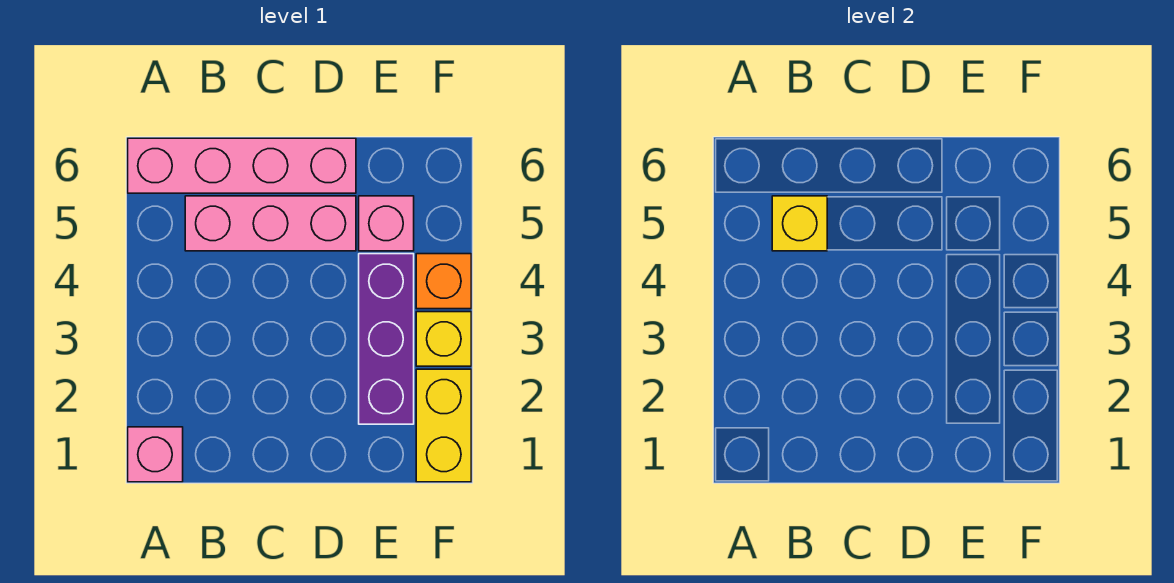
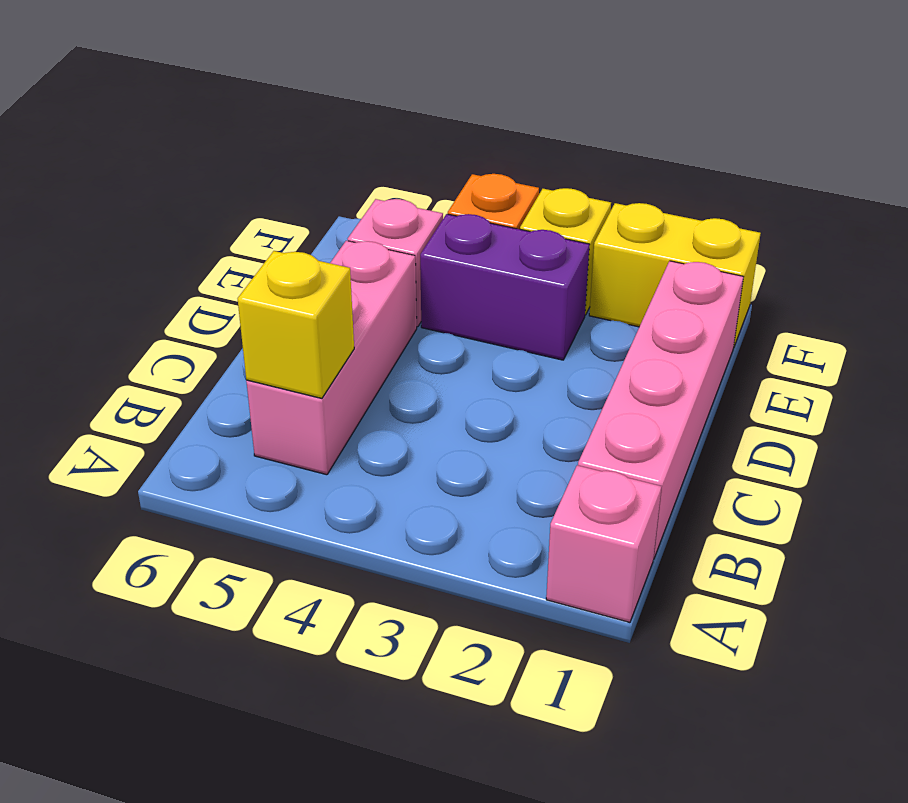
pink 1x4 brick [128,138,356,193] -> pink 1x4 brick moved to [578,261,743,559]
purple 1x3 brick [359,254,414,424] -> purple 1x2 brick [420,214,590,360]

